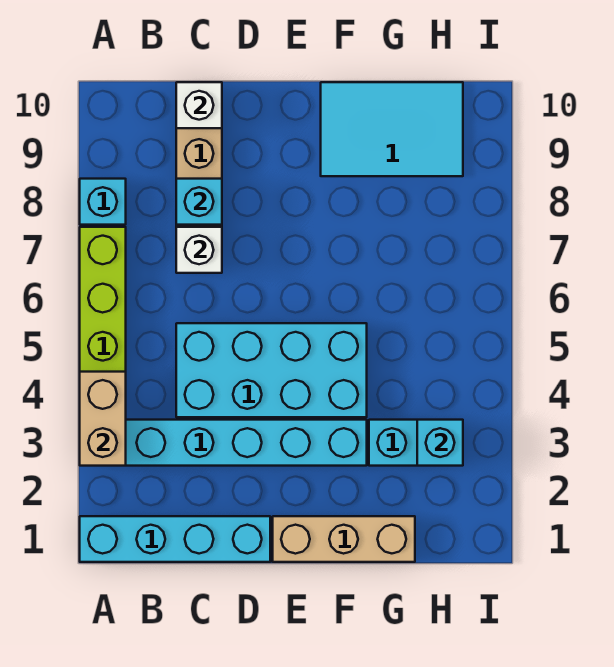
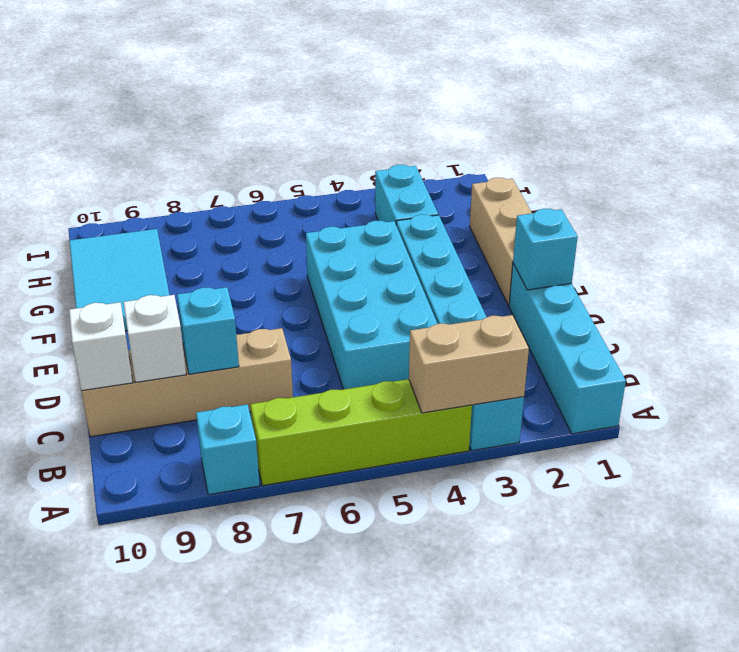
white 1x1 brick [176,227,222,273] -> white 1x1 brick moved to [124,295,186,382]
cyan 1x1 brick [417,420,463,466] -> cyan 1x1 brick moved to [513,209,578,290]

